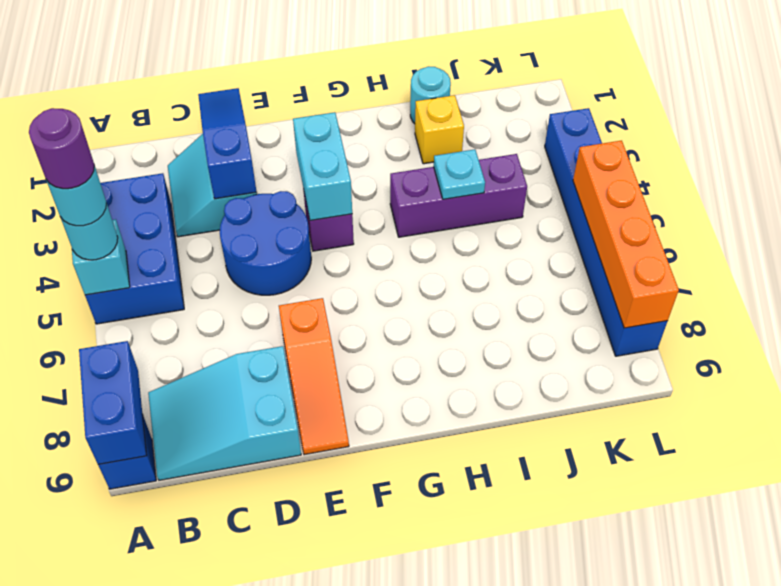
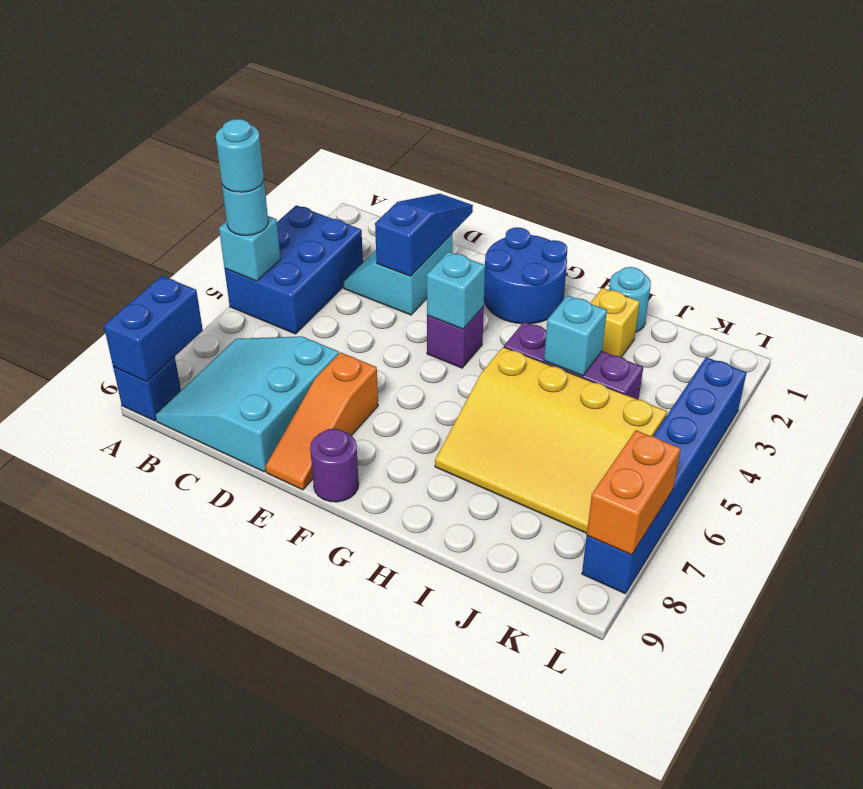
purple 1x1 round brick [29,108,94,189] -> purple 1x1 round brick moved to [310,429,359,502]
cyan 2x3 slope [148,346,301,480] -> cyan 3x3 slope [155,336,339,472]
blue 2x2 round brick [220,191,311,295] -> blue 2x2 round brick moved to [484,227,567,324]
cyan 1x2 brick [293,112,352,220] -> cyan 1x1 brick [427,252,485,329]
none -> yellow 3x4 slope [435,347,667,533]
cyan 1x1 plate [434,149,485,199] -> cyan 1x1 brick [544,295,607,376]
orange 1x4 brick [573,141,679,328] -> orange 1x2 brick [587,430,681,555]

